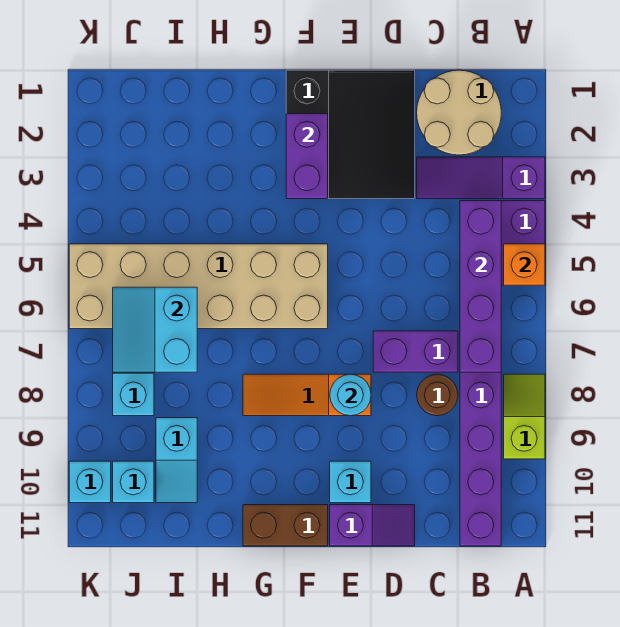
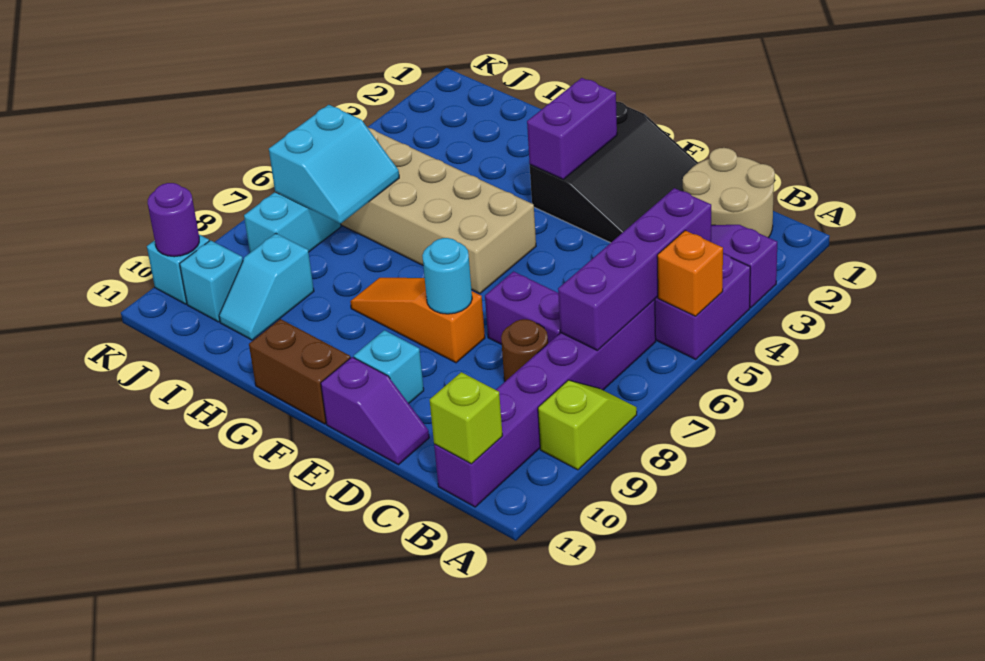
none -> lime 1x1 brick [430,372,503,464]
cyan 2x2 slope [113,287,197,372] -> cyan 2x2 slope turned to [269,105,399,224]
none -> purple 1x1 round brick [148,183,199,257]

